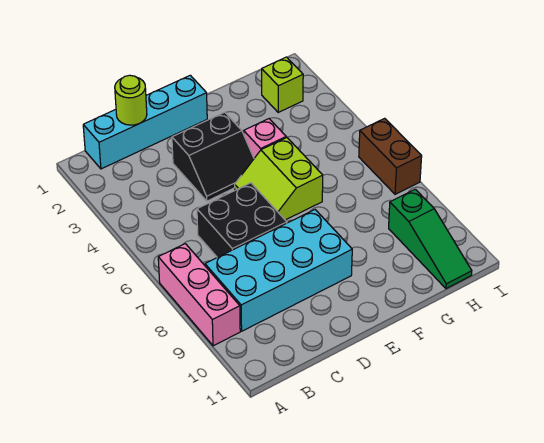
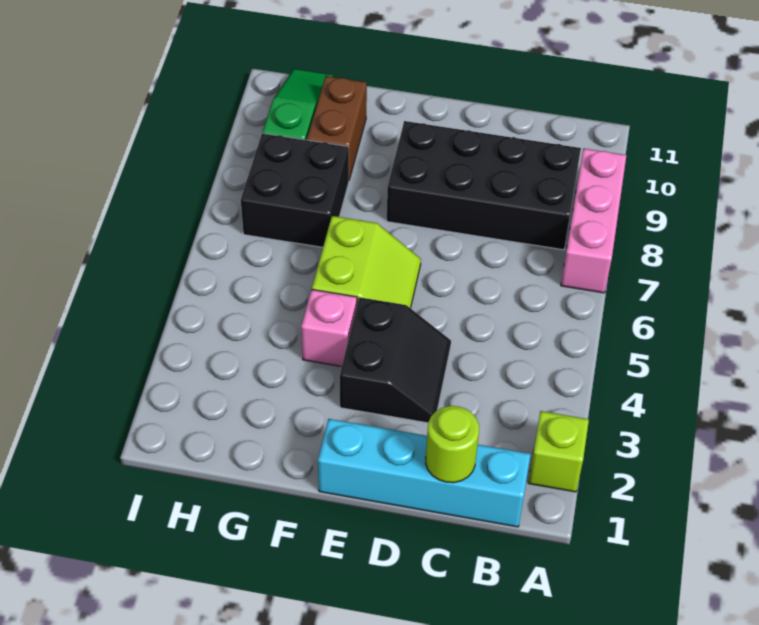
cyan 2x4 brick [205,210,352,331] -> black 2x4 brick [387,121,581,250]
black 2x2 brick [197,183,287,257] -> black 2x2 brick moved to [241,133,349,247]
black 2x2 slope [172,112,254,201] -> black 2x2 slope turned to [340,297,451,423]
lime 1x1 brick [262,57,303,112] -> lime 1x1 brick moved to [528,411,589,492]
brown 1x2 brick [359,118,422,194] -> brown 1x2 brick moved to [307,76,367,180]

